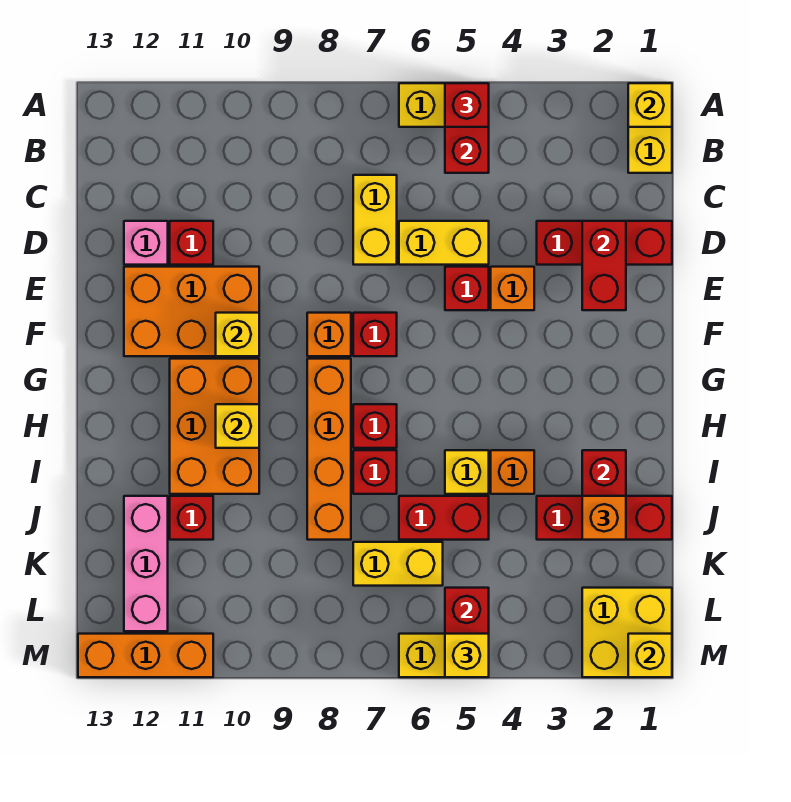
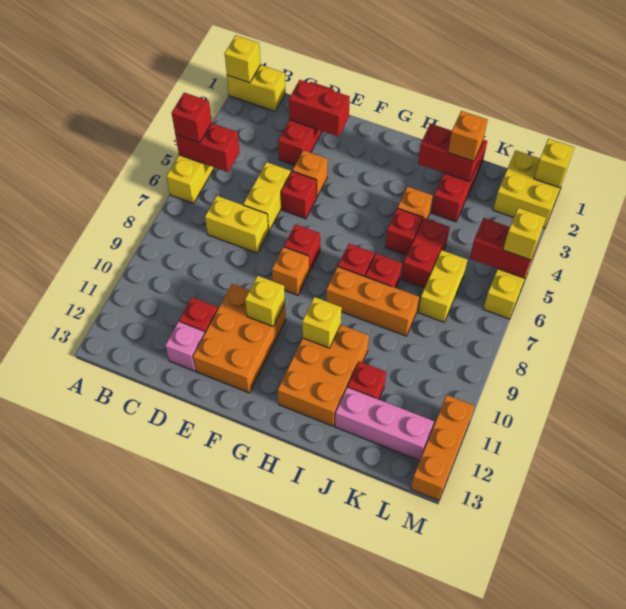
orange 1x4 brick [307,359,351,540] -> orange 1x3 brick [326,267,419,336]
orange 2x3 brick [170,359,259,494] -> orange 2x3 brick turned to [278,325,369,426]
yellow 1x1 brick [445,450,489,494] -> red 1x1 brick [385,208,423,255]

